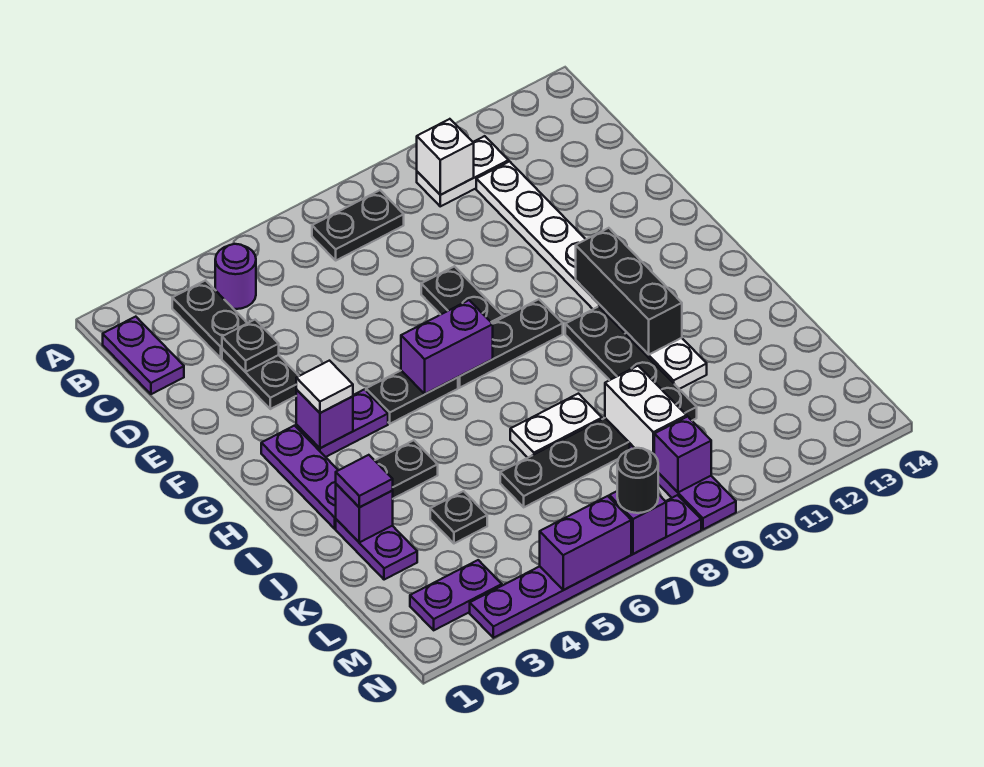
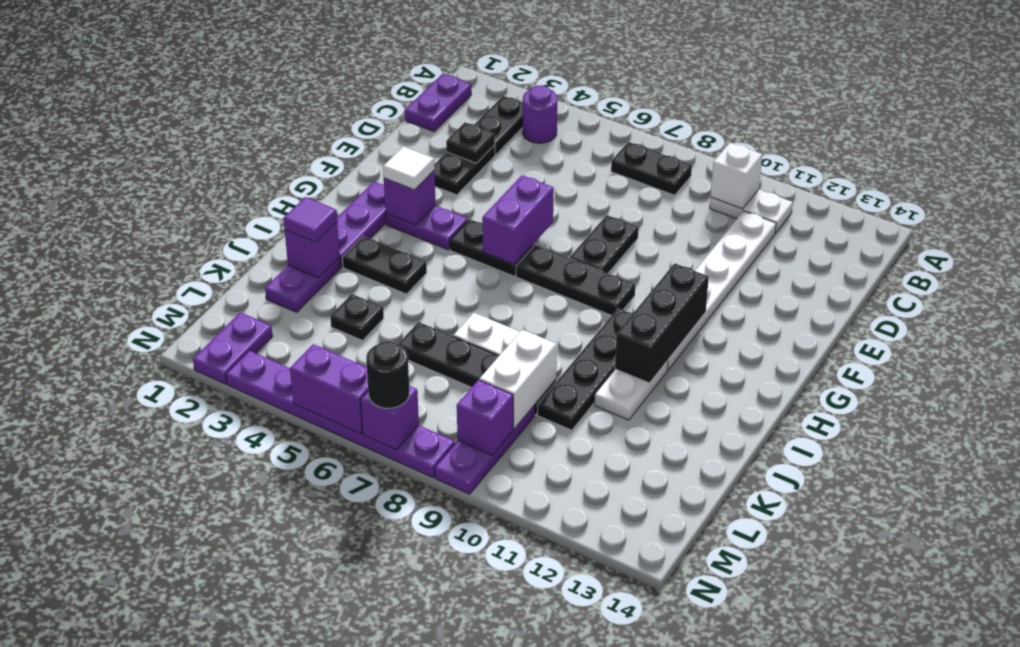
purple 1x2 brick [401,300,493,394] -> purple 1x2 brick turned to [482,175,554,265]
purple 1x2 plate [410,560,502,630] -> purple 1x2 plate turned to [193,312,272,384]

